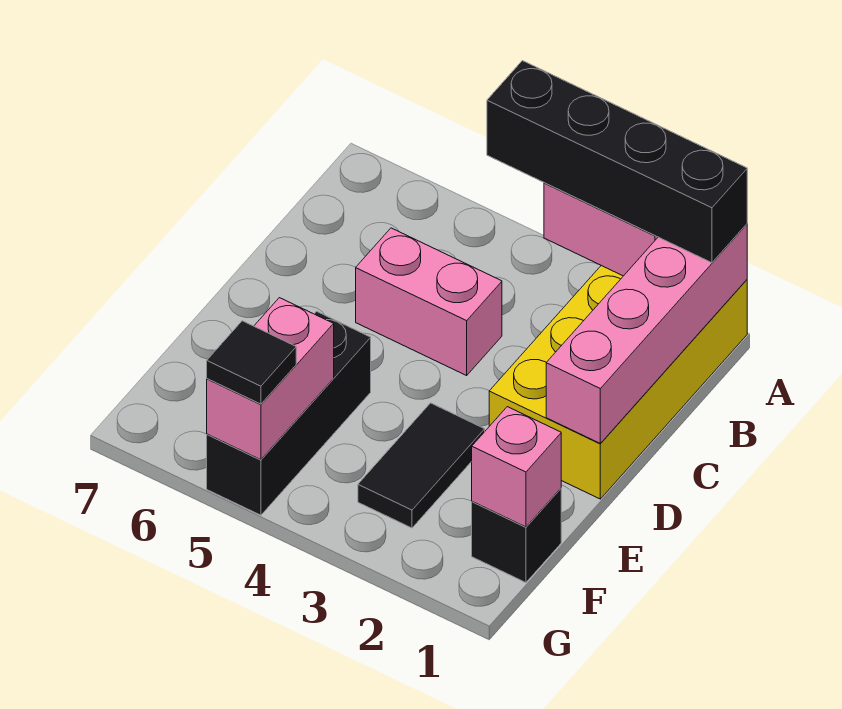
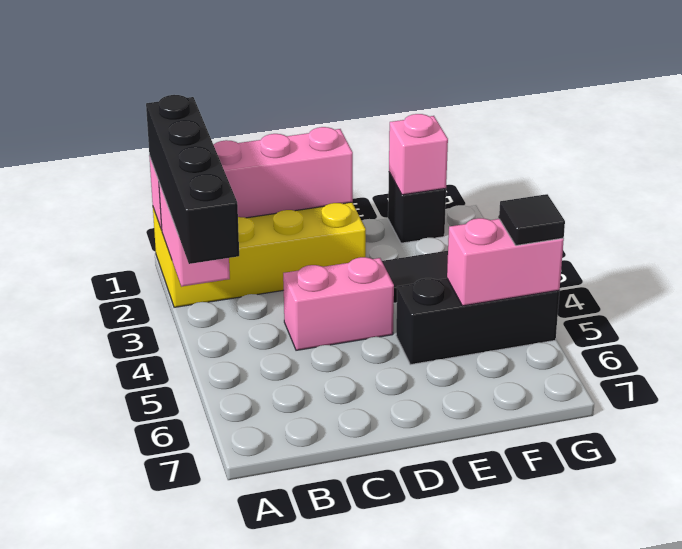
pink 1x2 brick [356,228,502,375] -> pink 1x2 brick turned to [283,257,394,350]

